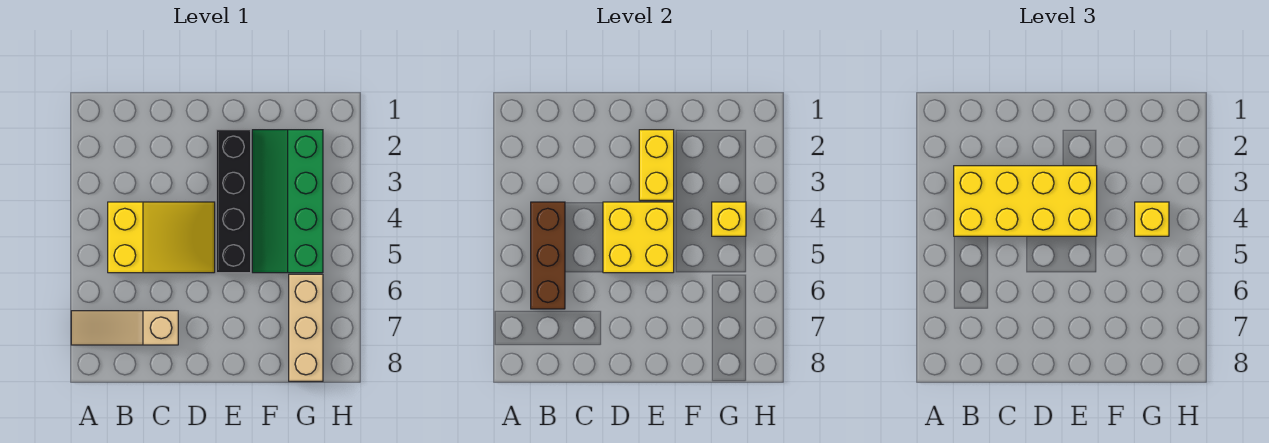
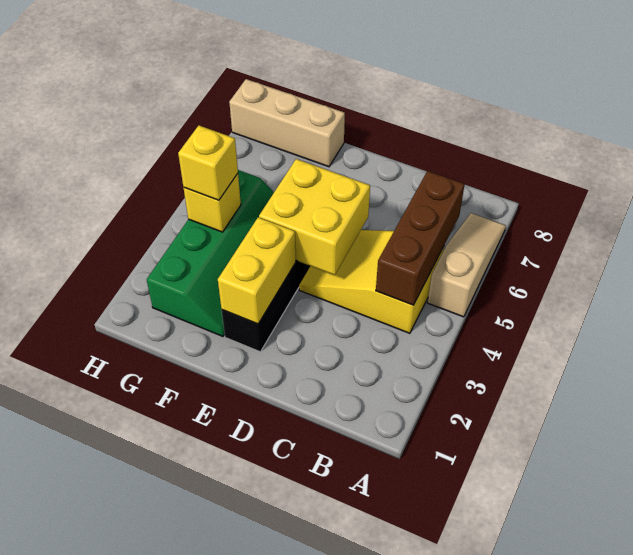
tan 1x3 slope [71,311,178,345] -> tan 1x3 slope turned to [427,213,506,317]
yellow 2x4 brick [954,166,1097,236] -> none
tan 1x3 brick [289,274,323,381] -> tan 1x3 brick turned to [229,79,345,167]

